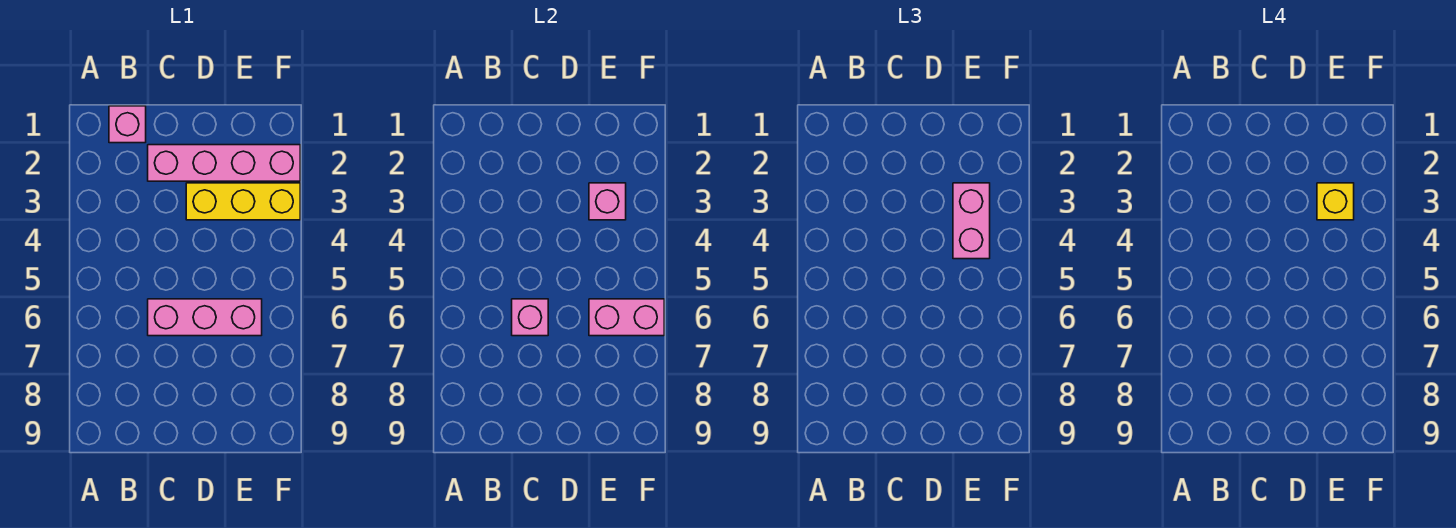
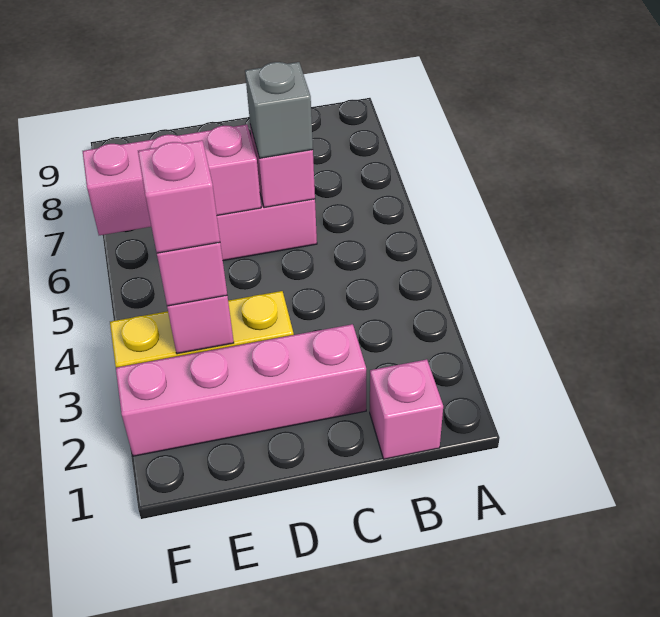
none -> grey 1x1 brick [245,62,313,158]
yellow 1x1 brick [1317,183,1354,220] -> pink 1x1 brick [138,140,220,253]
pink 1x2 brick [589,299,664,336] -> pink 1x3 brick [83,125,261,235]

